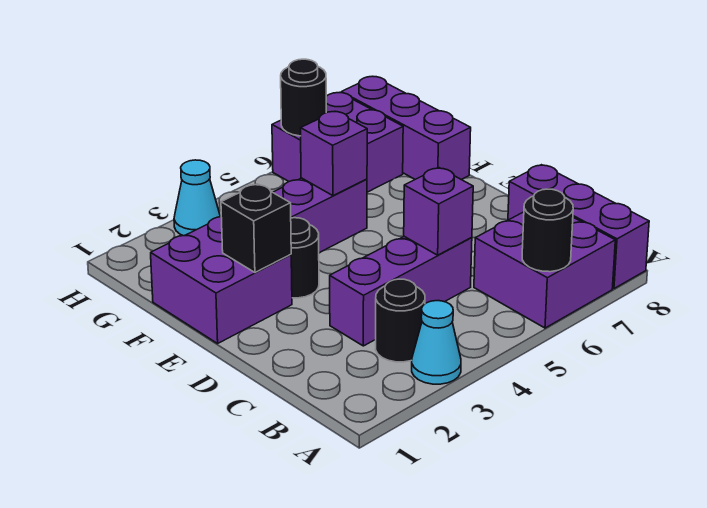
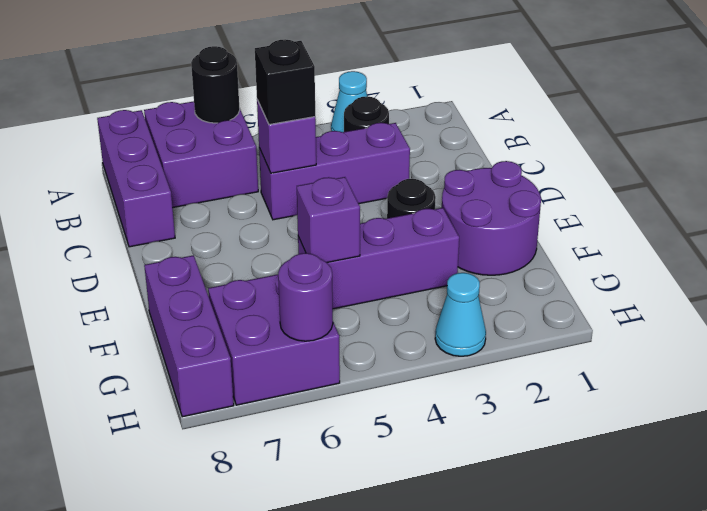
purple 2x2 brick [151,217,292,343] -> purple 2x2 round brick [442,161,541,275]
black 1x1 brick [221,184,291,272] -> black 1x1 brick moved to [255,39,315,125]
black 1x1 round brick [281,59,326,136] -> purple 1x1 round brick [278,253,333,341]

